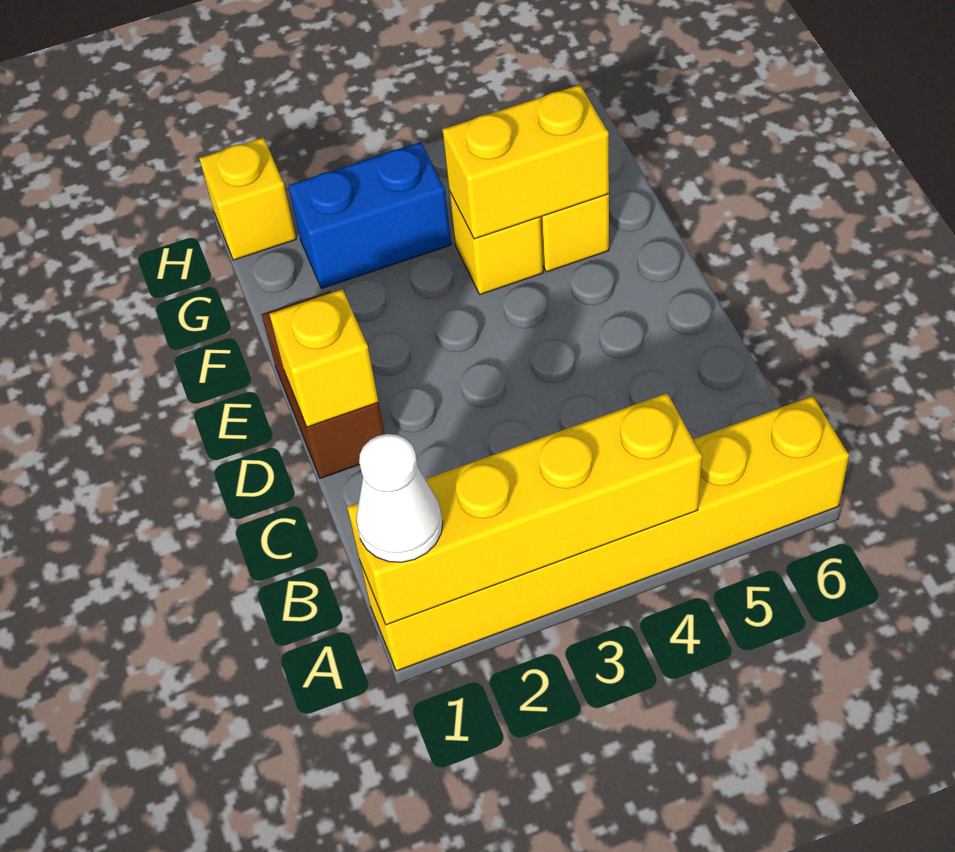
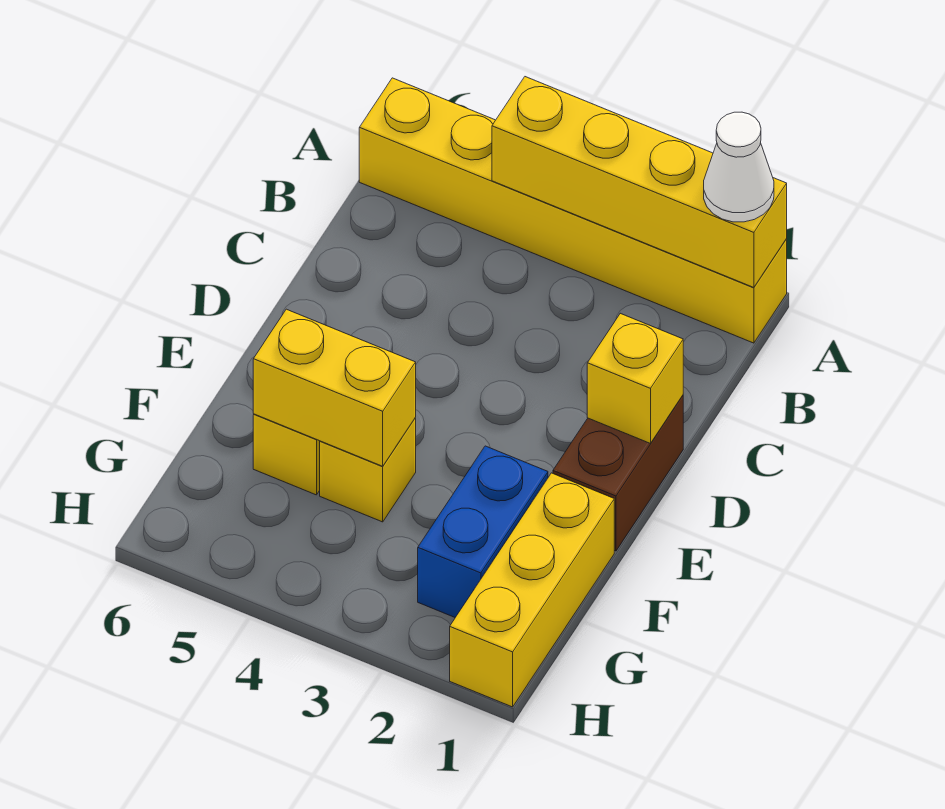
blue 1x2 brick [288,142,451,288] -> blue 1x2 brick turned to [418,446,548,617]
yellow 1x1 brick [199,137,296,260] -> yellow 1x3 brick [450,473,614,707]

